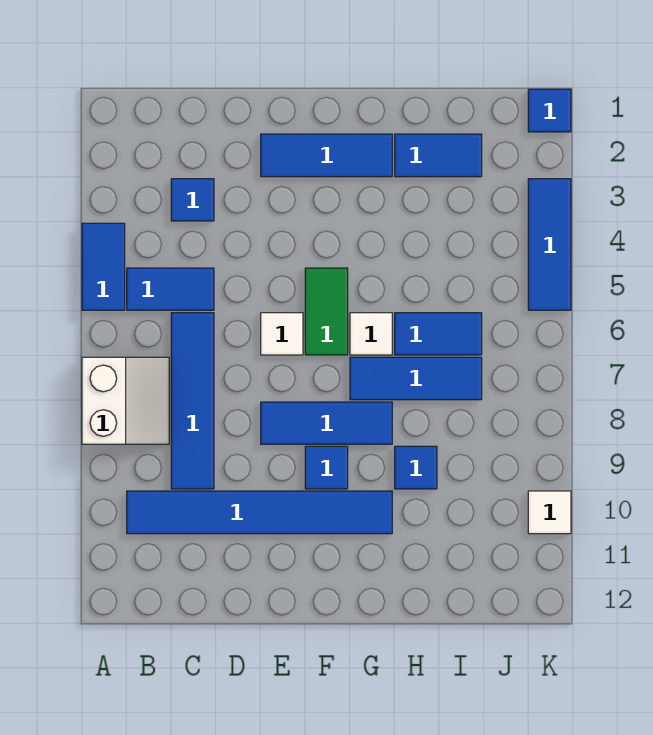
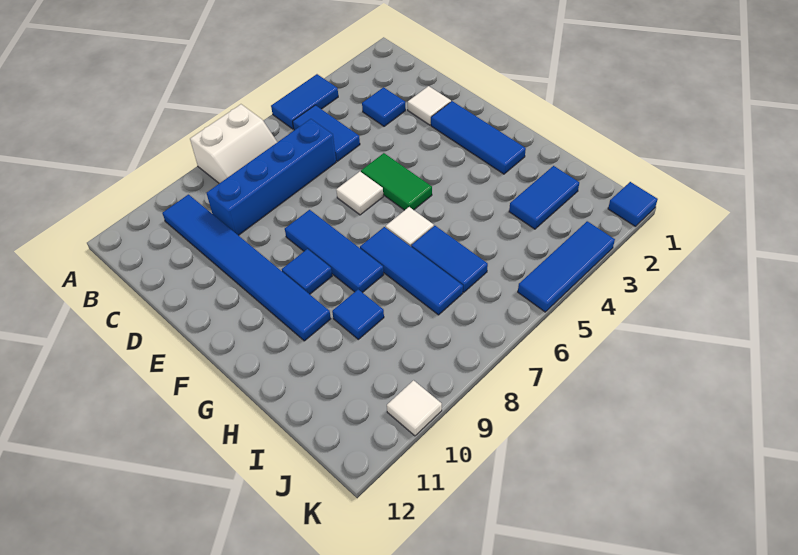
blue 1x4 tile [171,313,214,489] -> blue 1x4 brick [207,119,336,235]
none -> white 1x1 tile [408,86,451,125]
green 1x2 tile [305,268,348,355] -> green 1x2 tile turned to [361,153,432,210]
blue 1x2 tile [395,134,482,177] -> blue 1x2 tile turned to [509,166,579,229]

